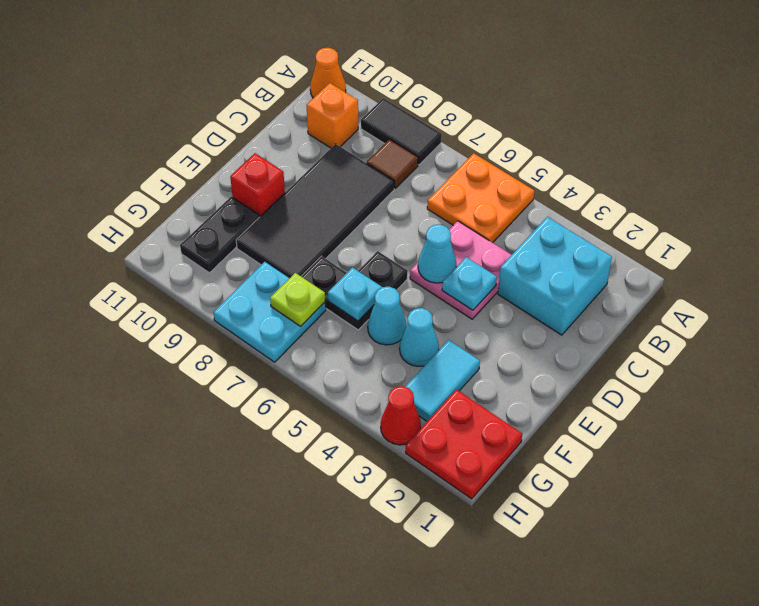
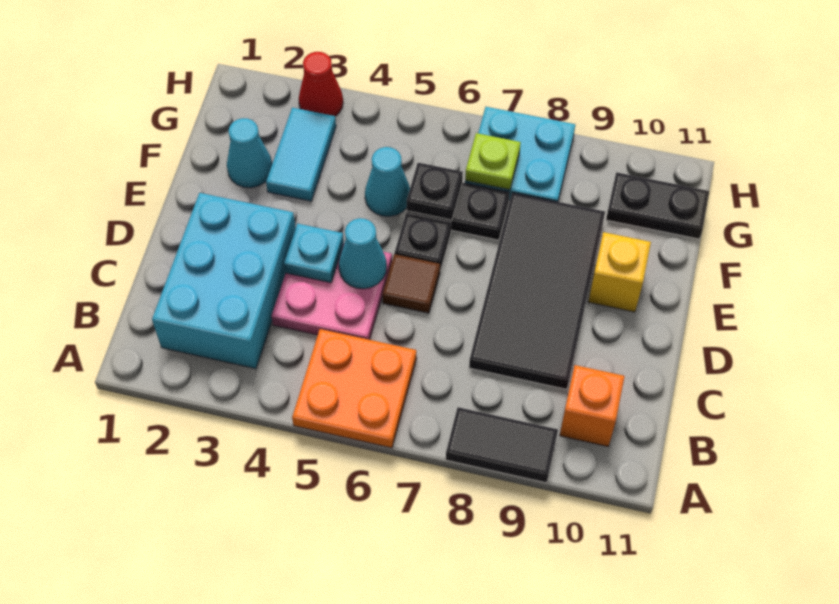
orange 1x1 cone [310,48,346,98] -> none
cyan 2x2 brick [498,217,612,335] -> cyan 2x3 brick [152,193,295,369]
brown 1x1 tile [367,139,418,188] -> brown 1x1 tile moved to [382,254,440,313]
red 1x1 brick [230,153,285,217] -> yellow 1x1 brick [588,232,651,312]
cyan 1x1 cone [400,308,439,366] -> cyan 1x1 cone moved to [227,118,272,188]
cyan 1x1 plate [328,267,382,321] -> black 1x1 plate [407,163,463,220]
black 1x2 plate [180,197,259,273] -> black 1x2 plate turned to [606,172,709,239]
red 2x2 plate [406,389,522,499] -> none

